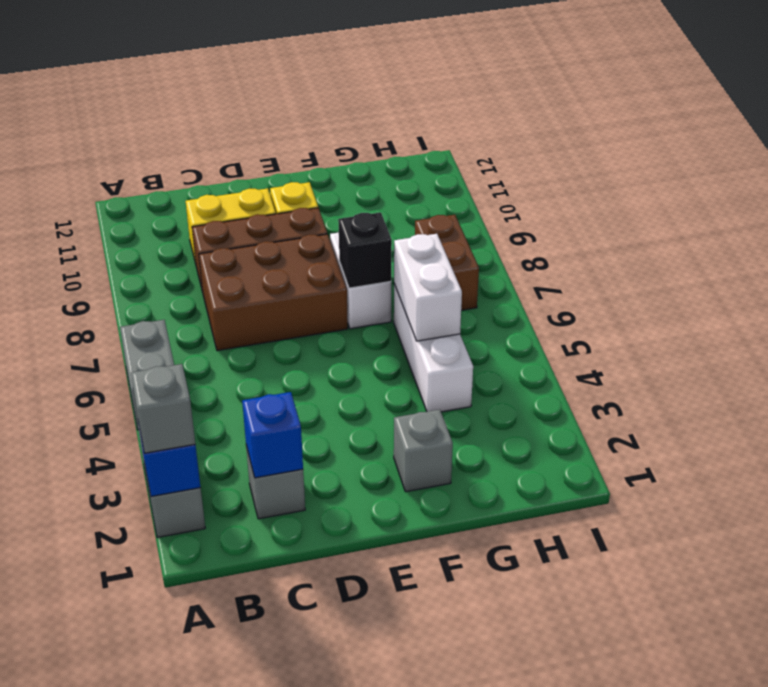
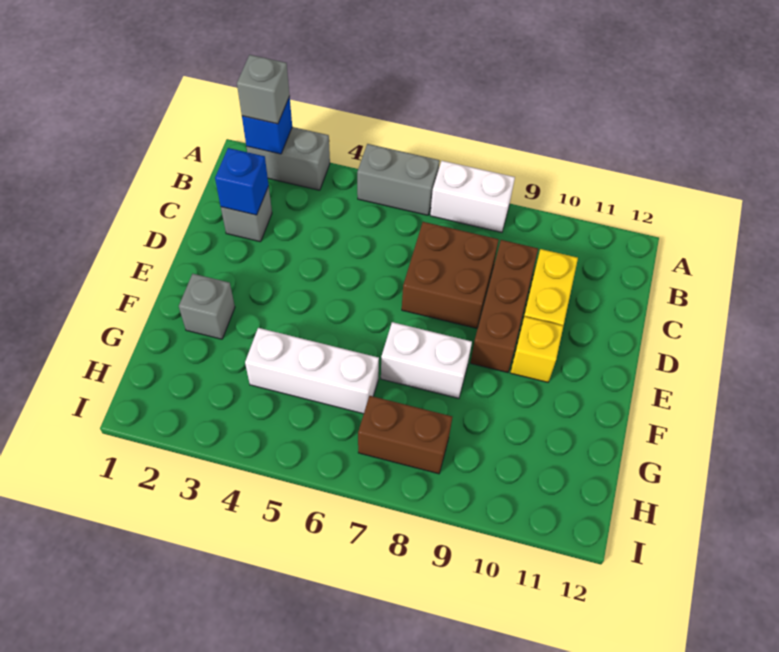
brown 2x3 brick [199,234,348,351] -> brown 2x2 brick [402,222,499,328]
black 1x1 brick [338,212,392,288] -> none
white 1x2 brick [394,234,462,341] -> white 1x2 brick moved to [430,161,515,232]

